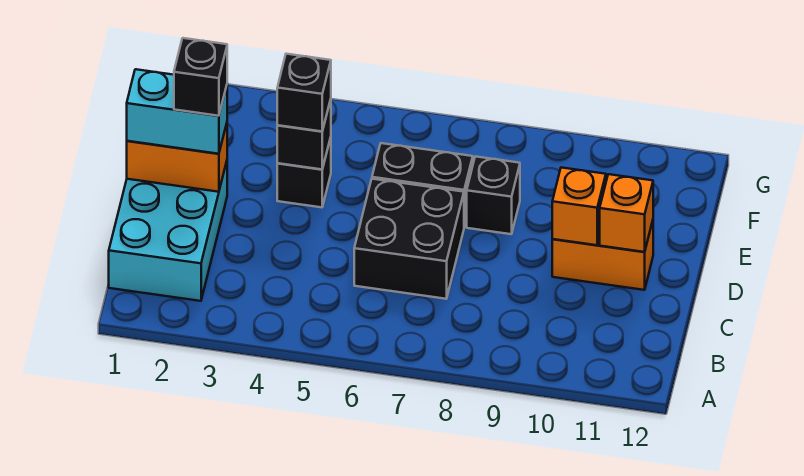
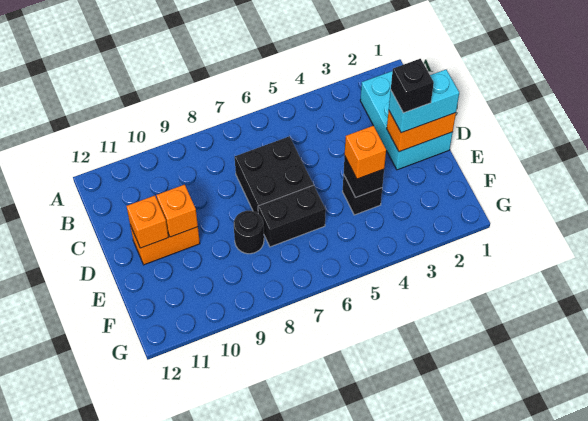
black 1x1 brick [277,54,331,131] -> orange 1x1 brick [345,126,386,179]
black 1x1 brick [467,156,520,234] -> black 1x1 round brick [234,211,264,254]

